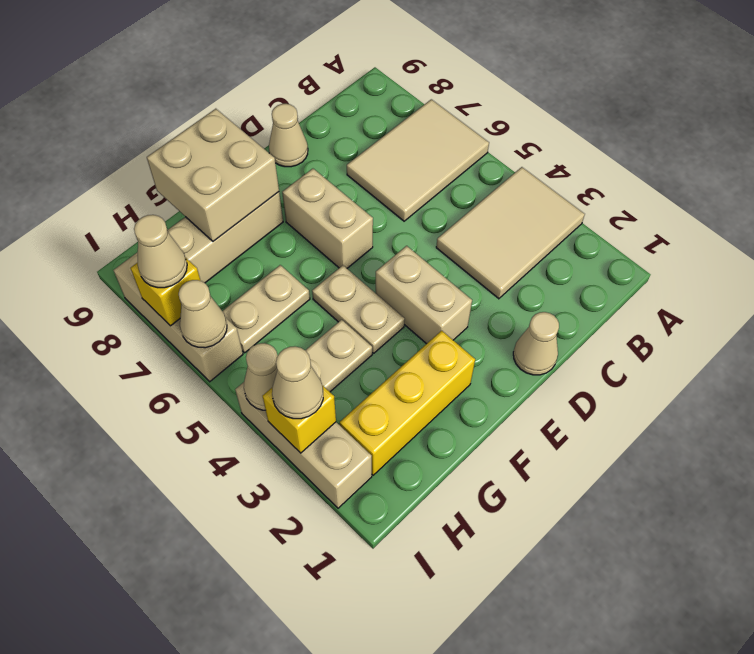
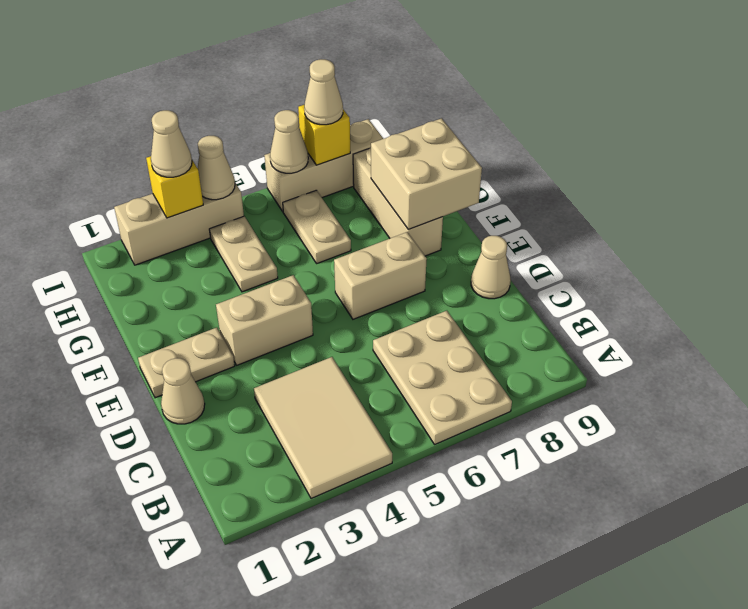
tan 2x3 tile [347,99,489,221] -> tan 2x3 plate [373,311,512,444]
yellow 1x3 brick [340,331,475,475] -> none
tan 1x2 plate [312,265,405,353] -> tan 1x2 plate moved to [138,327,235,398]

